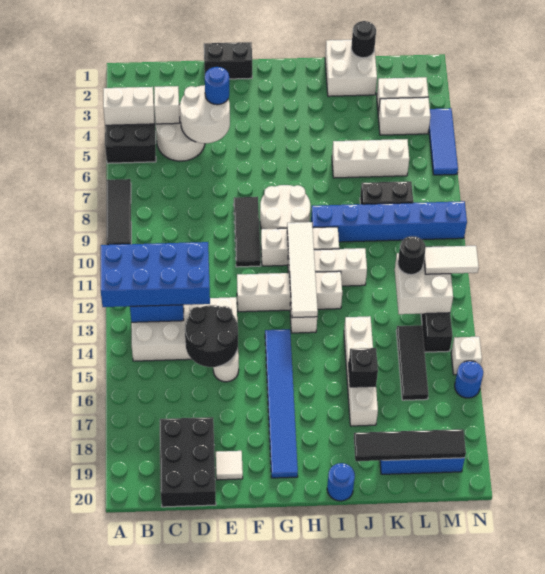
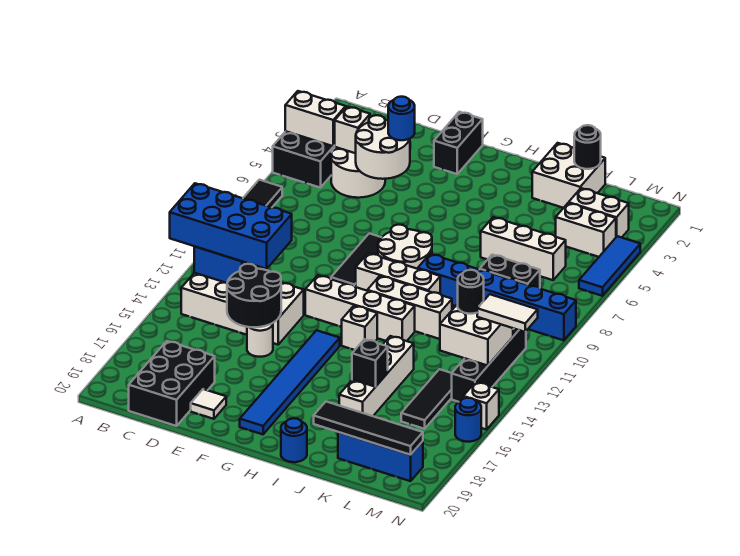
black 1x2 brick [204,42,252,79] -> black 1x2 brick turned to [434,112,483,174]
white 1x4 tile [287,222,318,318] -> none

